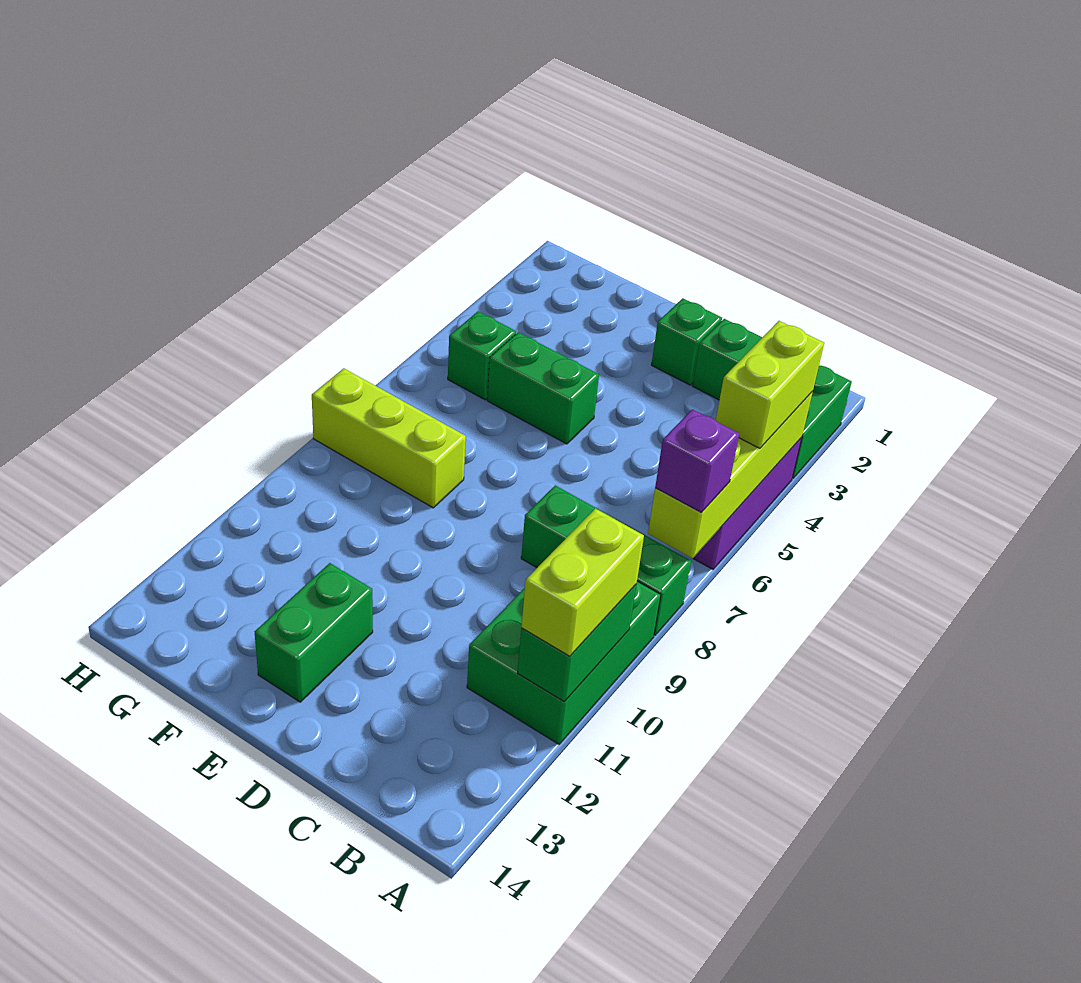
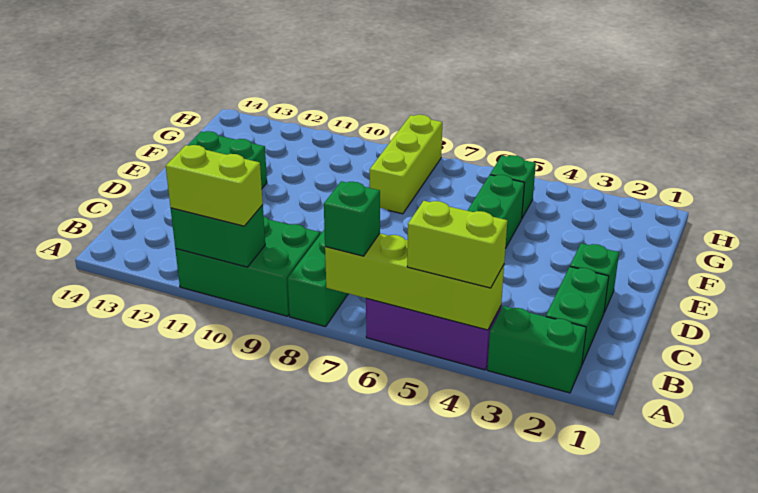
purple 1x1 brick [655,409,739,513] -> green 1x1 brick [324,181,380,256]

